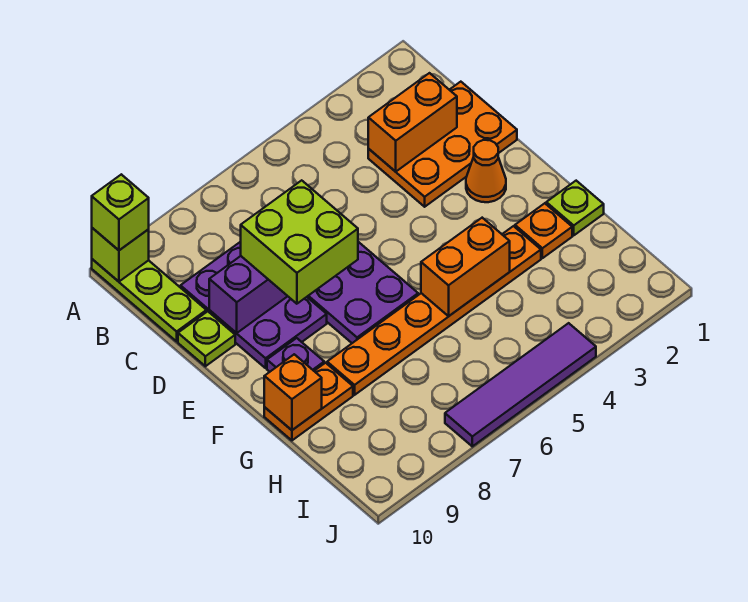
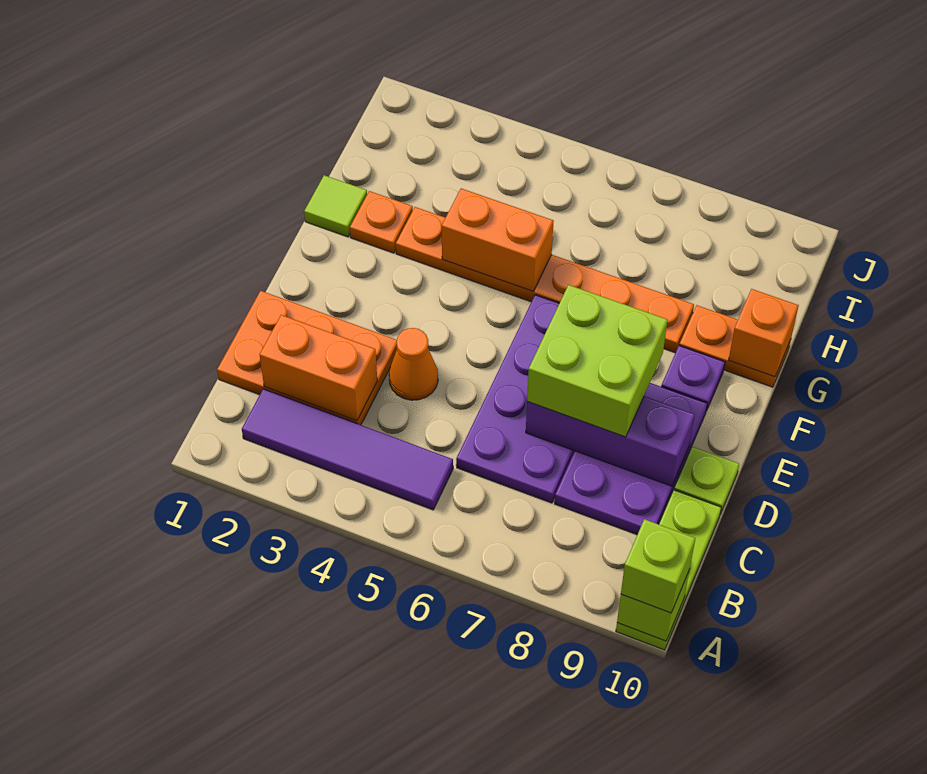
orange 1x1 cone [466,140,506,202] -> orange 1x1 cone moved to [389,328,438,400]
lime 1x1 plate [546,181,604,235] -> lime 1x1 tile [304,175,367,237]
purple 1x4 tile [445,323,596,446] -> purple 1x4 tile moved to [242,389,453,510]

